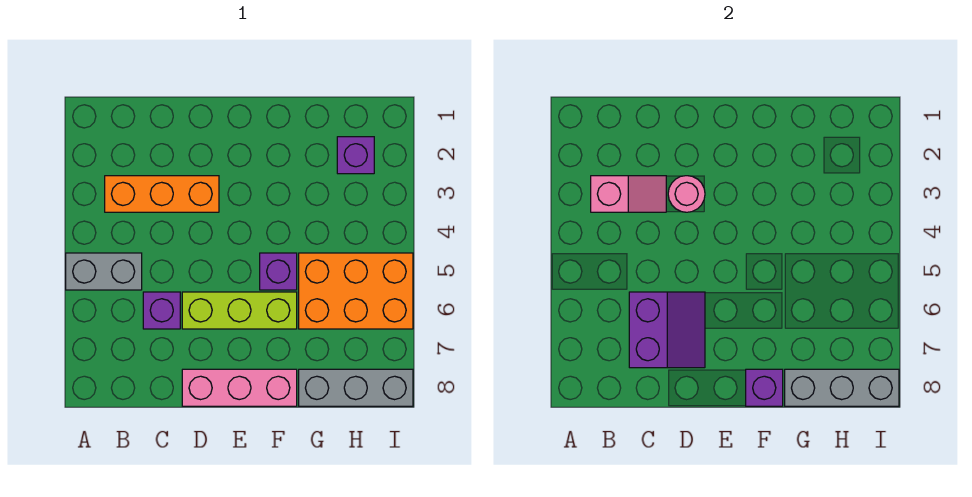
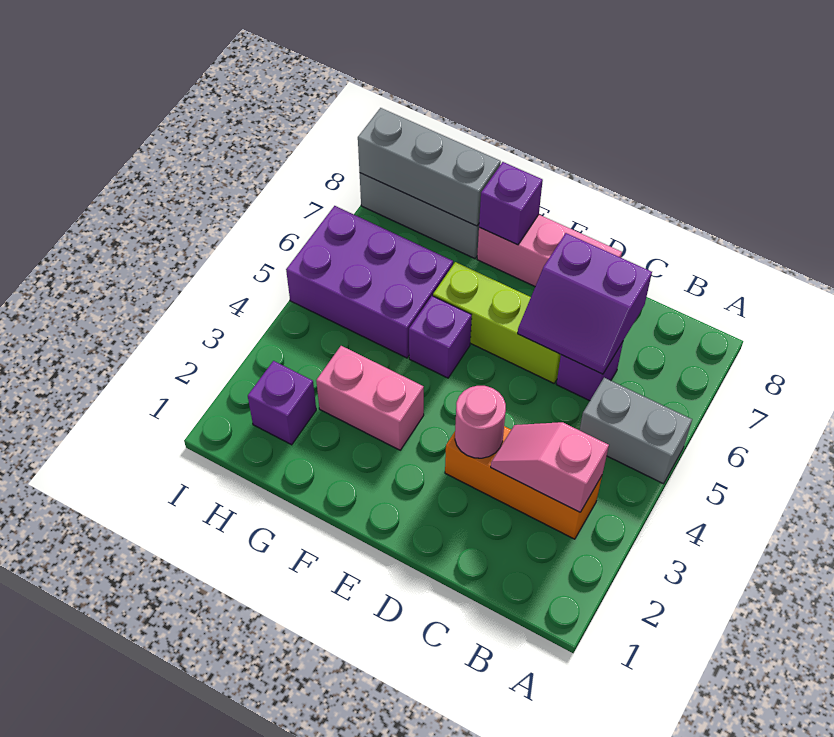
purple 2x2 slope [629,292,705,368] -> purple 2x2 slope turned to [518,233,652,374]
none -> pink 1x2 brick [316,346,424,450]
orange 2x3 brick [299,253,413,329] -> purple 2x3 brick [286,206,453,358]

